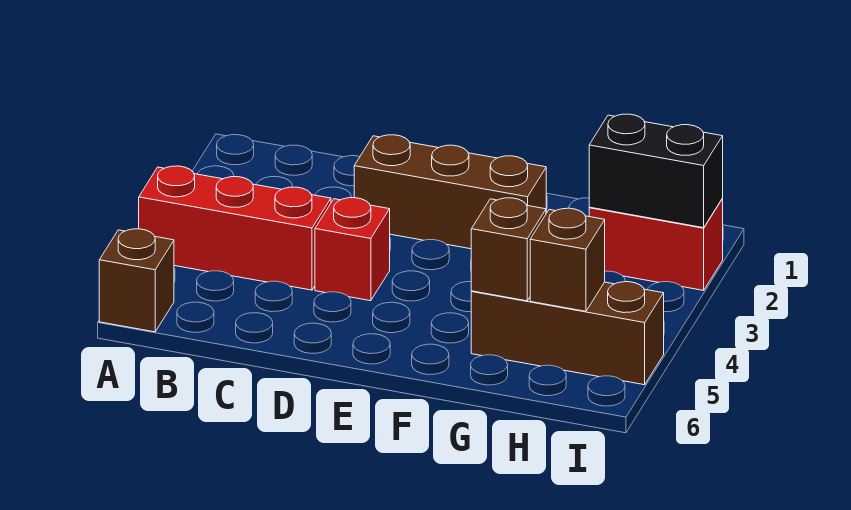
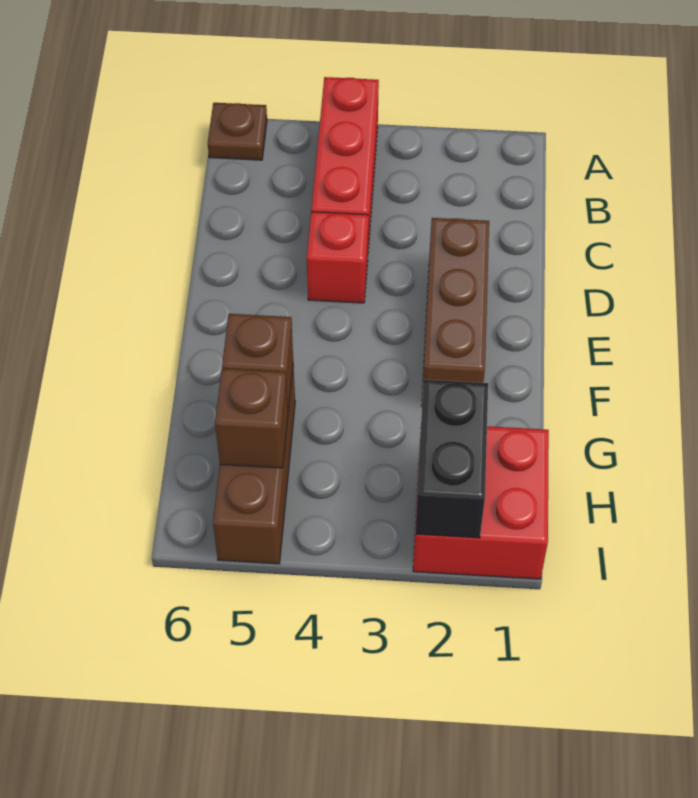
brown 1x1 brick [99,229,174,332] -> brown 1x1 plate [208,103,267,160]
red 1x2 brick [589,199,723,290] -> red 2x2 brick [413,426,549,579]

